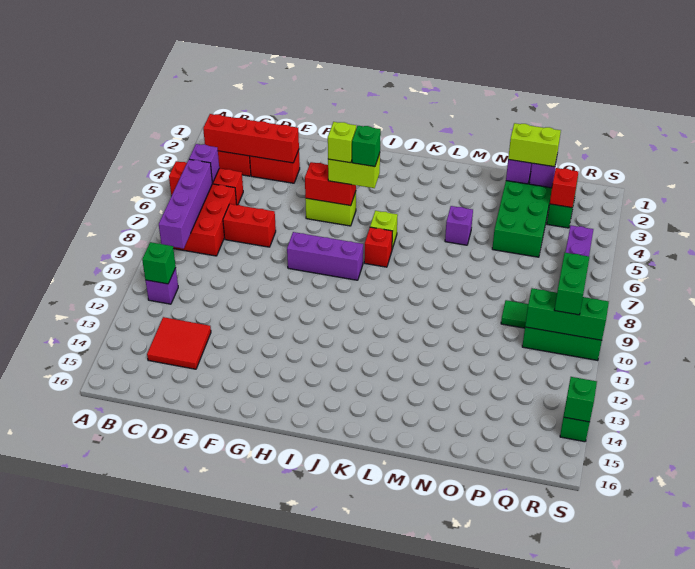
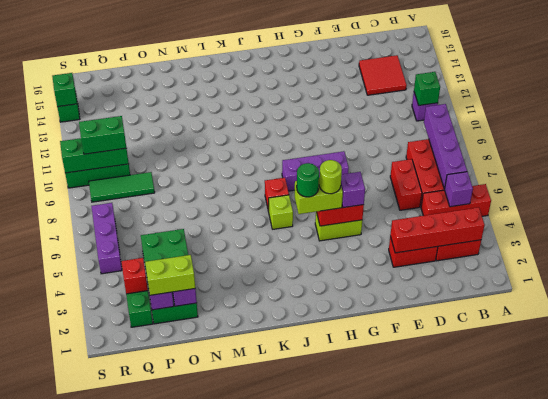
red 1x2 brick [223,204,276,247] -> red 1x2 brick turned to [390,159,422,210]
lime 1x1 brick [328,122,356,163] -> lime 1x1 round brick [319,160,342,194]
green 1x1 brick [352,126,381,167] -> green 1x1 round brick [297,163,319,197]
purple 1x1 brick [445,206,473,245] -> purple 1x1 brick moved to [341,172,365,208]
green 1x2 brick [554,253,589,315] -> green 1x2 brick turned to [79,116,126,154]

